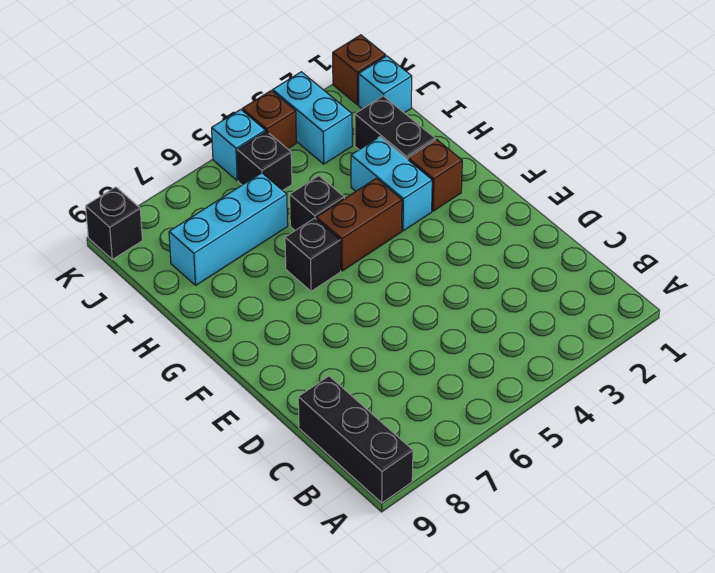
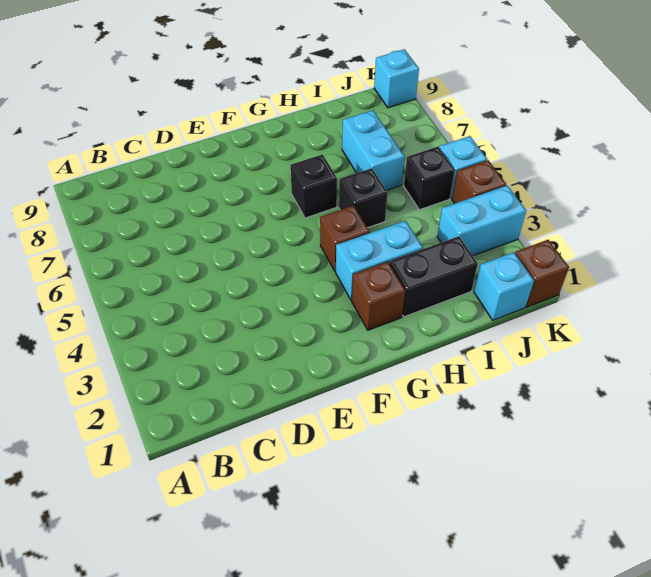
black 1x3 brick [298,376,413,503] -> none
brown 1x2 brick [316,178,402,271] -> brown 1x1 brick [320,206,370,272]
cyan 1x3 brick [169,173,288,285] -> cyan 1x2 brick [342,110,404,191]
black 1x1 brick [86,187,142,259] -> cyan 1x1 brick [374,49,419,108]

